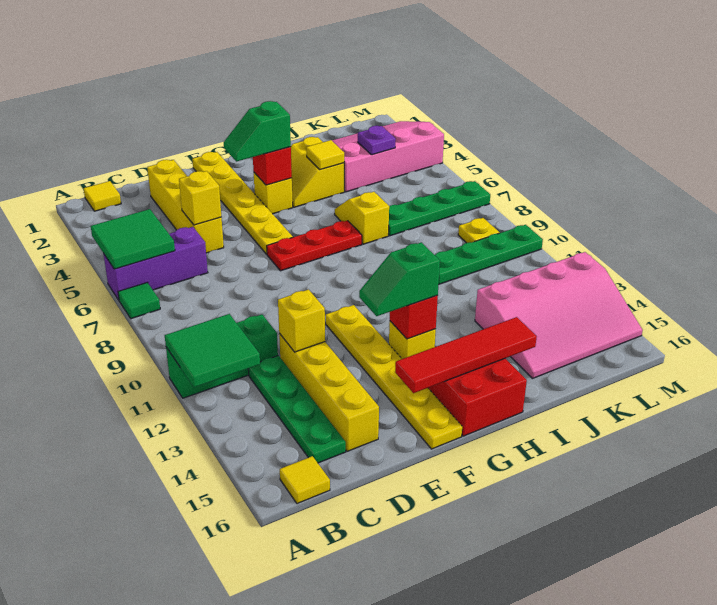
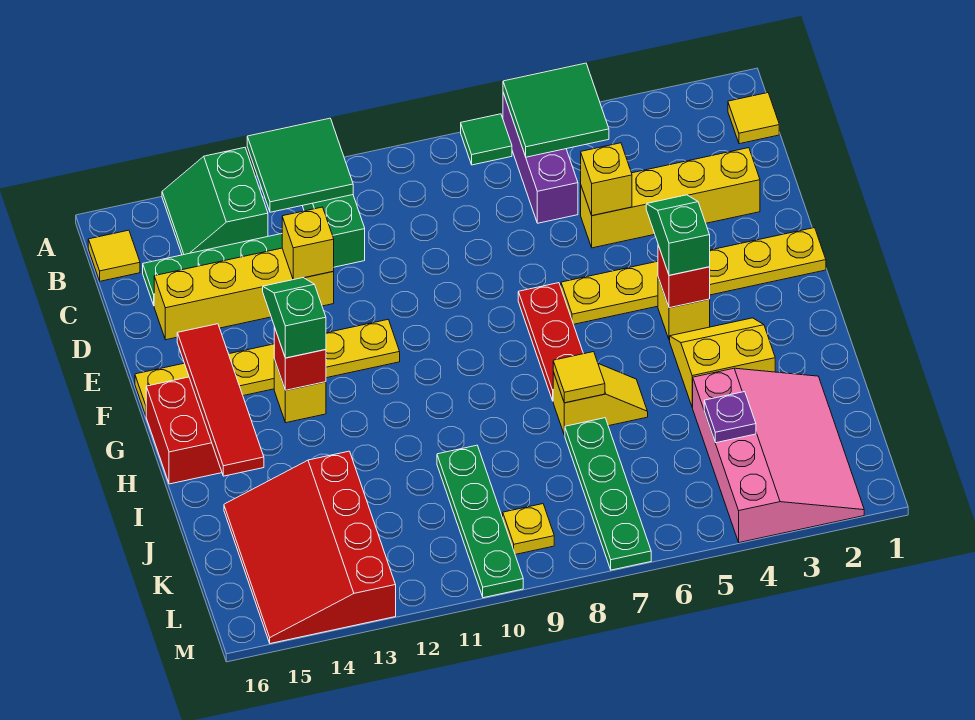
none -> green 2x2 slope [162,148,268,255]
yellow 1x1 tile [306,140,344,170] -> yellow 1x1 tile moved to [553,352,605,403]
pink 3x4 slope [475,252,643,378] -> red 3x4 slope [224,451,396,644]

